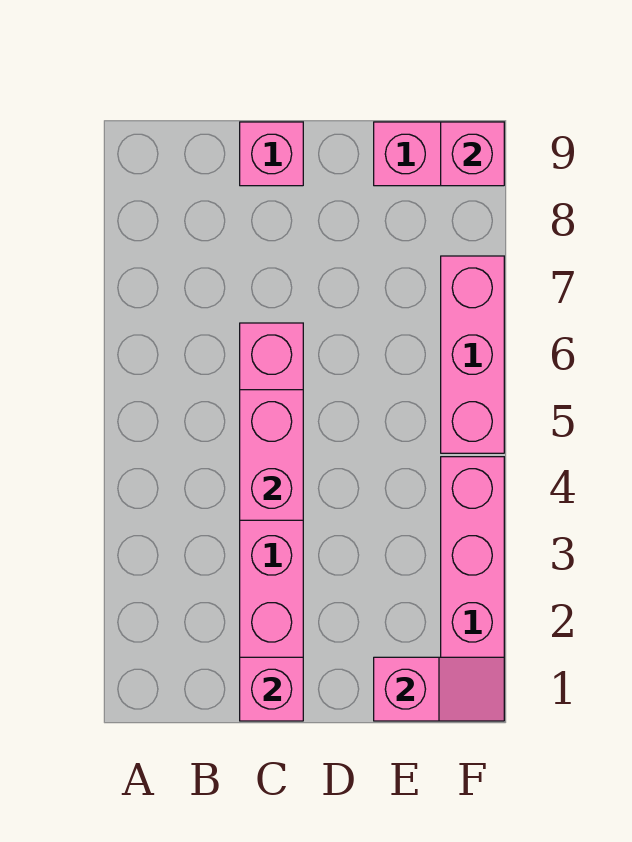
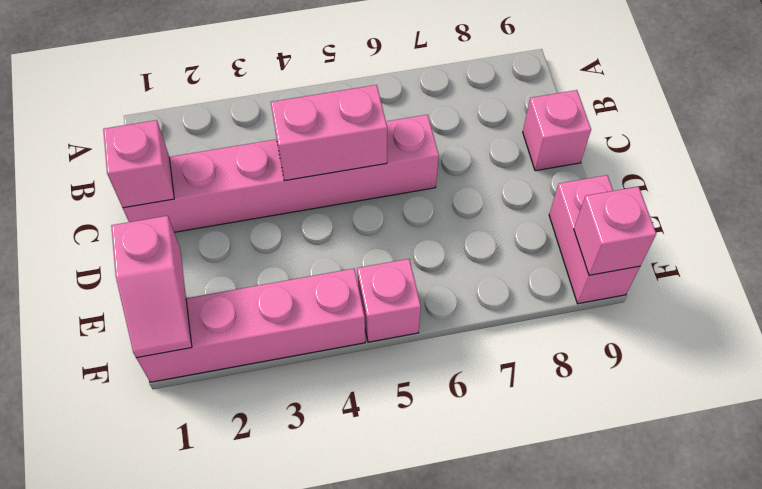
pink 1x3 brick [441,256,504,453] -> pink 1x1 brick [357,259,421,342]

